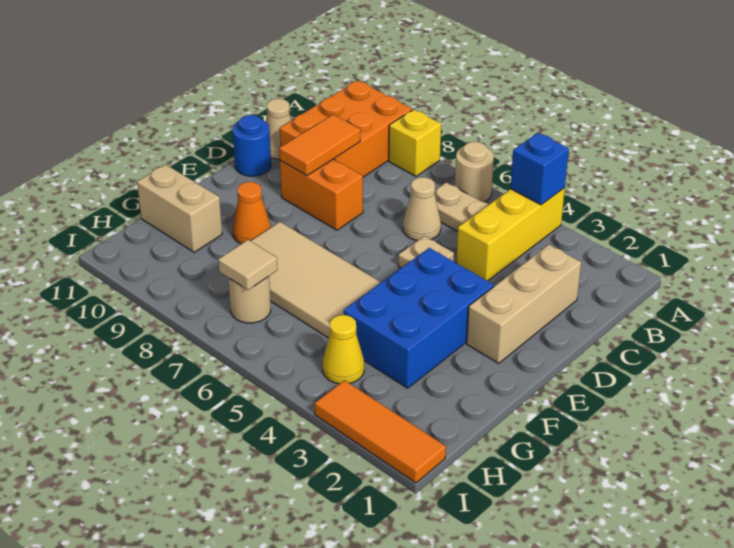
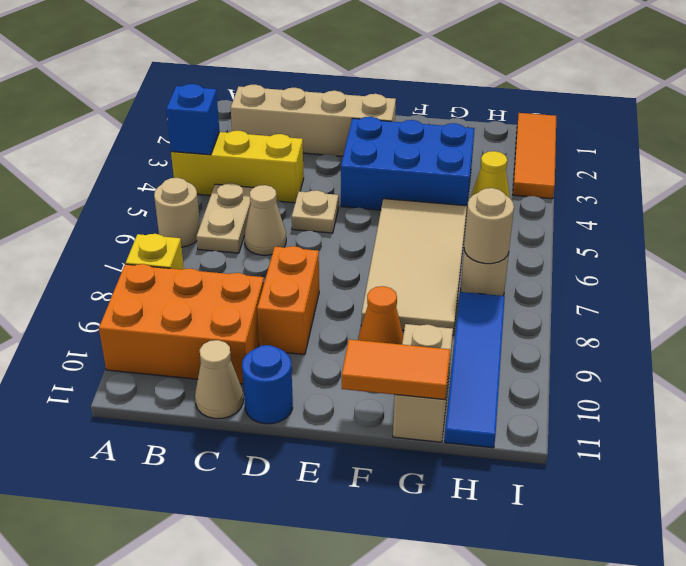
tan 1x3 brick [467,245,581,363] -> tan 1x4 brick [231,85,396,156]
orange 1x2 tile [279,115,360,176] -> orange 1x2 tile moved to [342,339,450,400]
tan 1x1 tile [218,240,278,290] -> tan 1x1 round brick [464,188,514,264]
none -> blue 1x4 tile [445,292,505,448]

